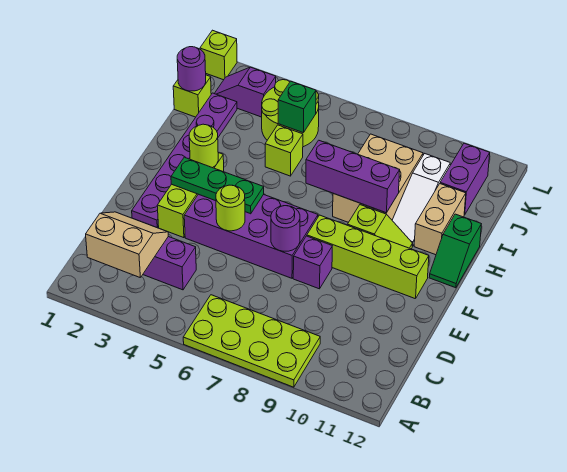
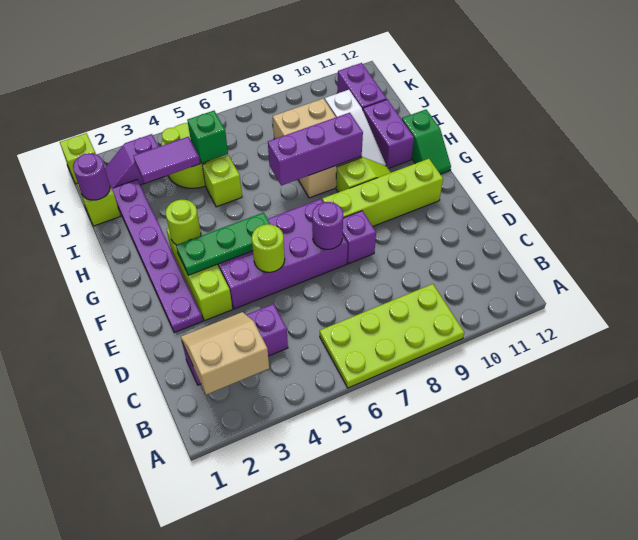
tan 1x2 brick [414,184,466,255] -> purple 1x2 brick [363,99,414,168]
none -> purple 1x2 tile [133,137,200,183]

